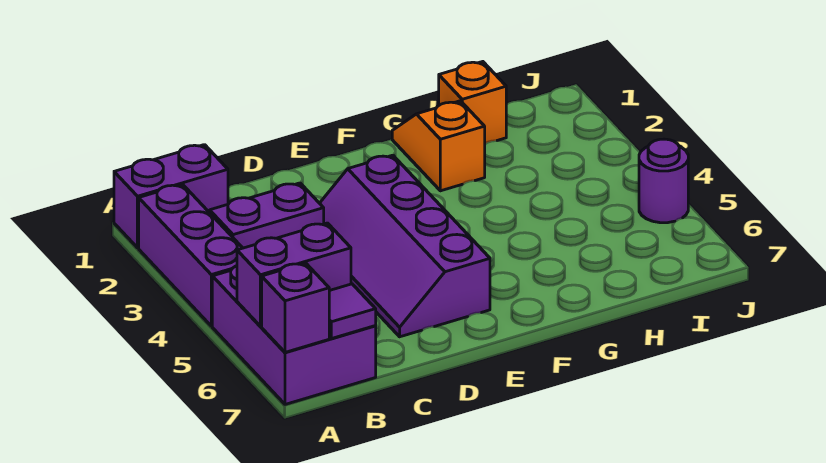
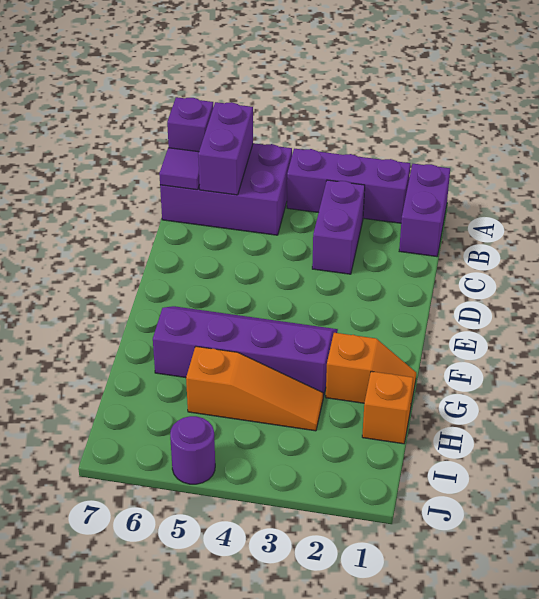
purple 2x4 slope [320,155,490,337] -> purple 2x4 slope moved to [153,306,338,397]
none -> orange 1x3 slope [186,346,323,431]

